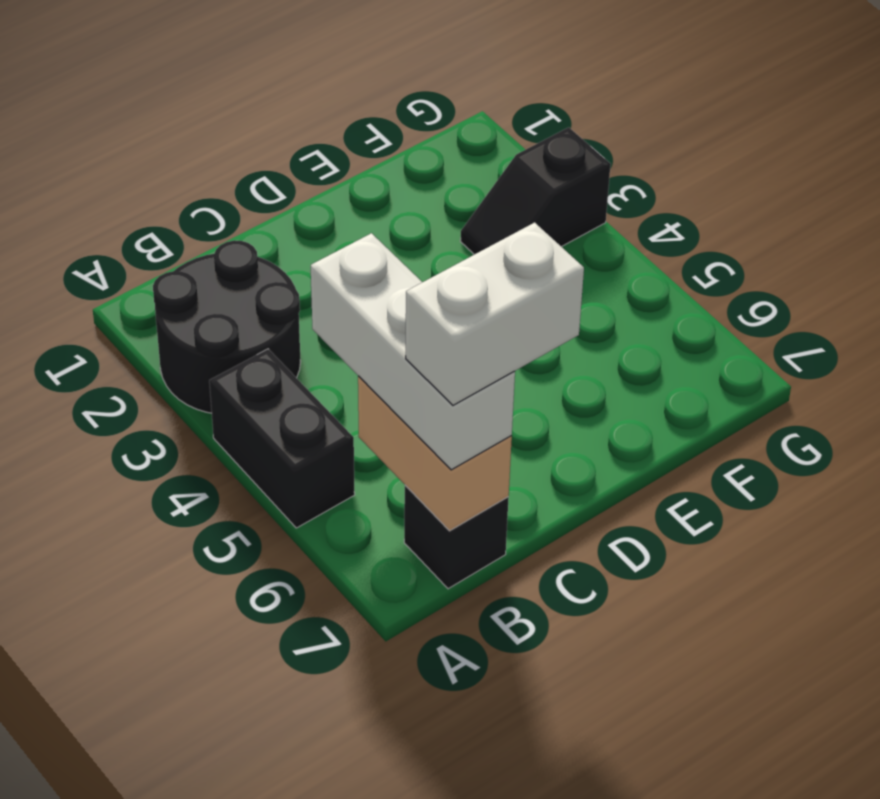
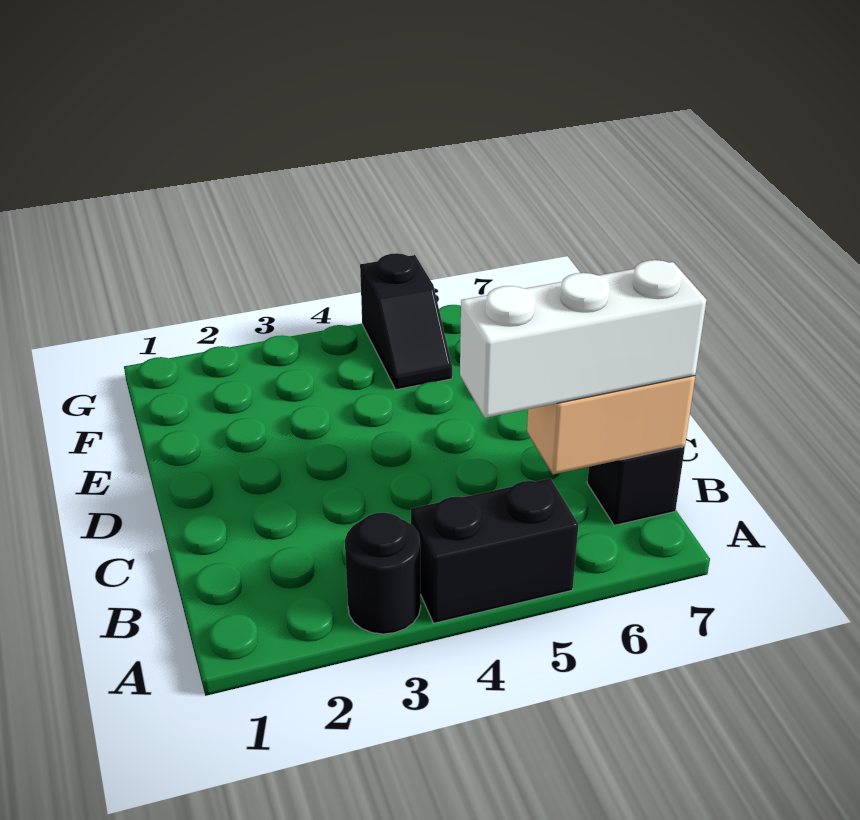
black 2x2 round brick [153,240,301,413] -> black 1x1 round brick [345,513,421,634]
white 1x2 brick [406,223,584,405] -> none
black 1x2 slope [460,127,611,255] -> black 1x2 slope moved to [360,253,452,390]

